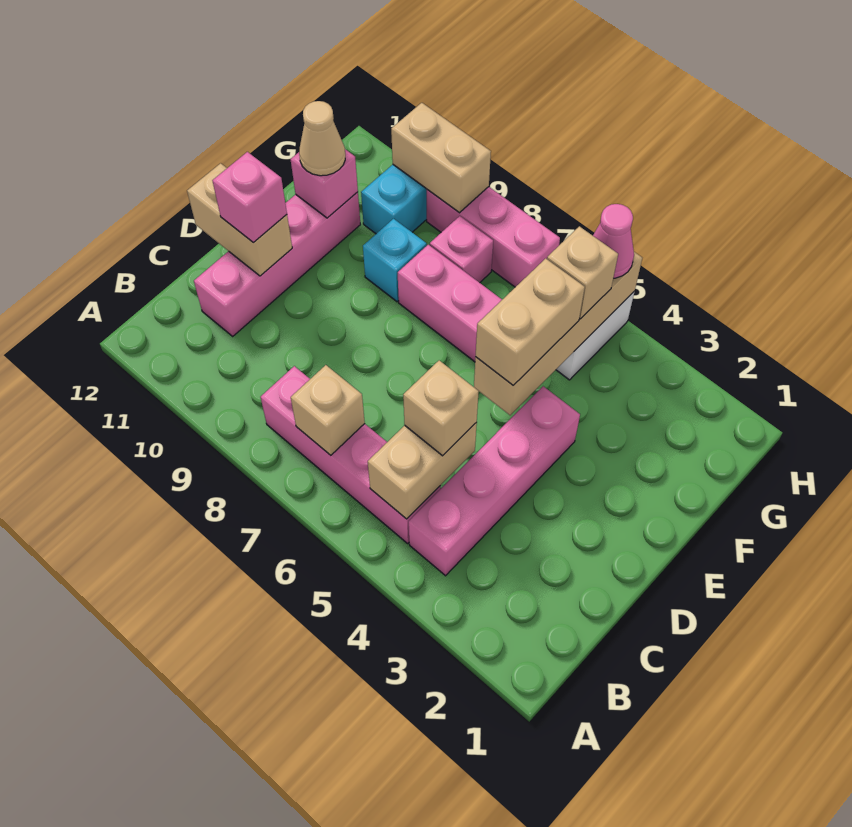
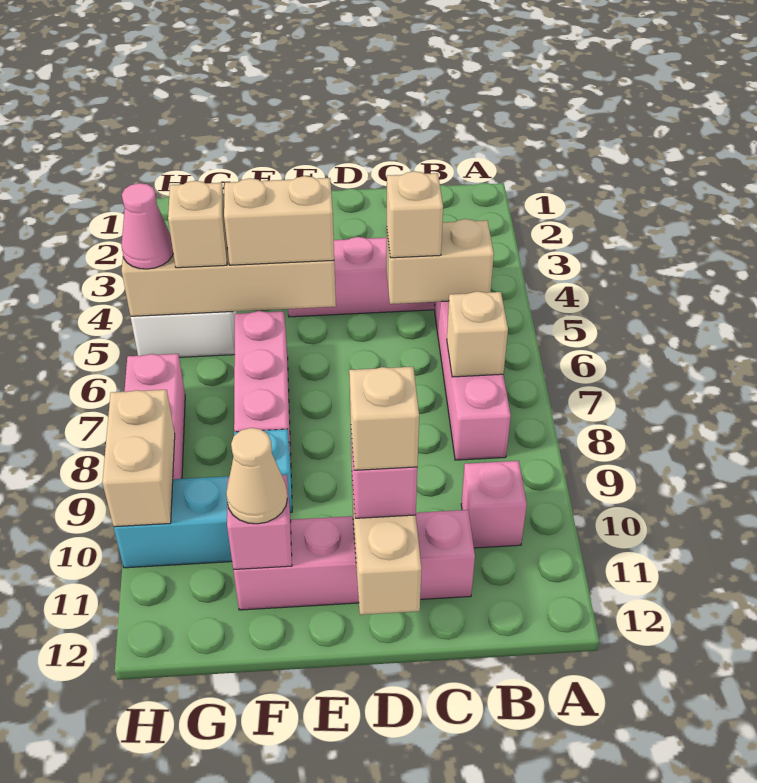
none -> tan 1x1 brick [349,367,419,470]
pink 1x1 brick [430,216,493,283] -> pink 1x1 brick moved to [461,461,527,548]

